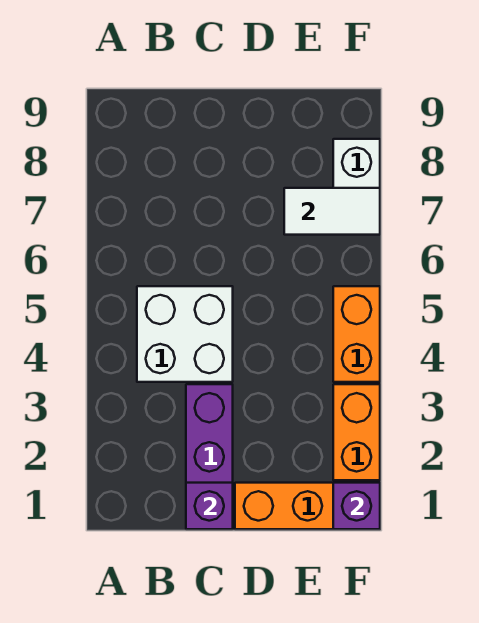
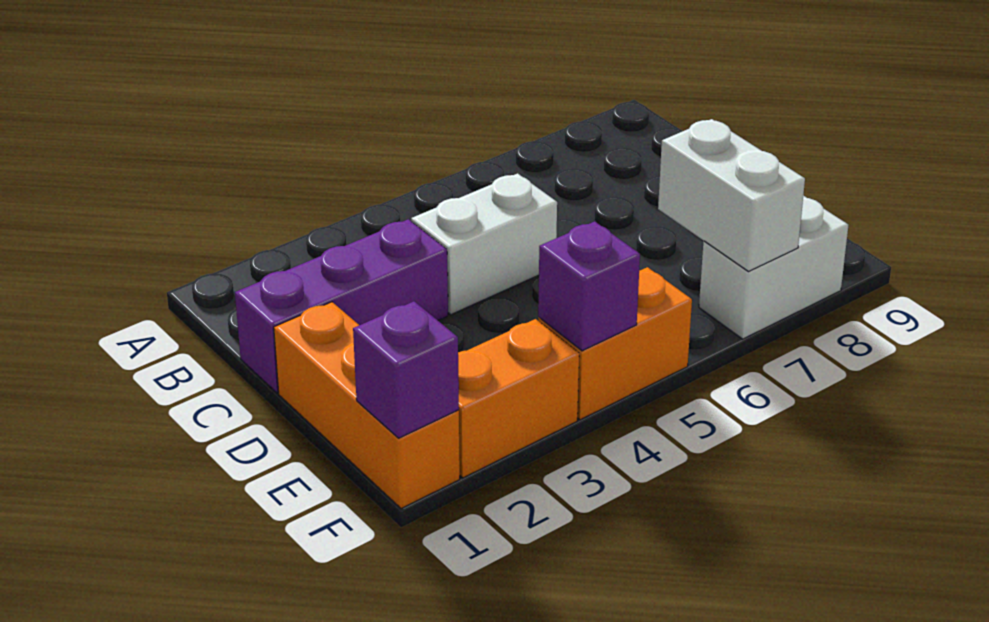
white 2x2 brick [137,286,233,382] -> white 1x2 brick [411,173,557,315]
purple 1x1 brick [186,483,233,529] -> purple 1x1 brick moved to [538,221,640,351]
white 1x2 tile [284,188,380,235] -> white 1x2 brick [658,119,805,271]

